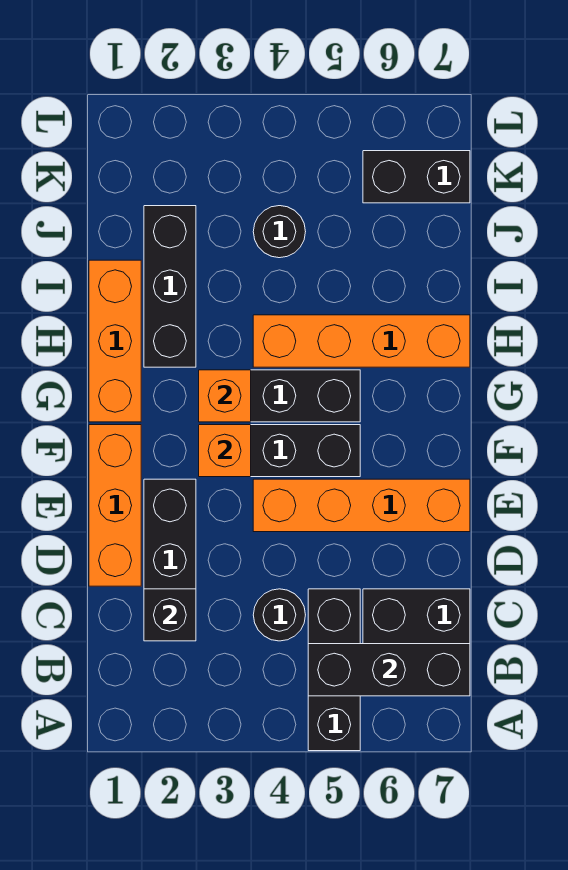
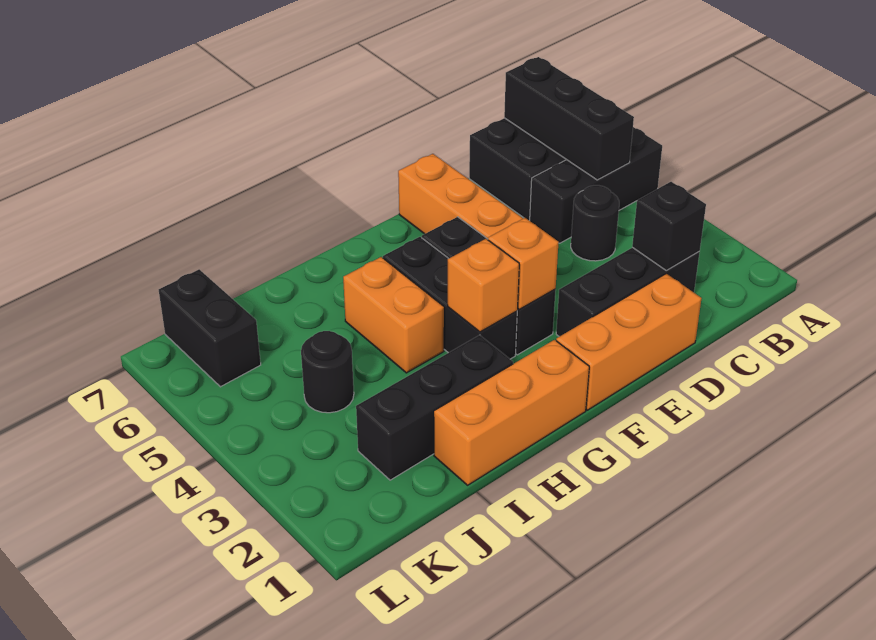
orange 1x4 brick [253,315,470,367] -> orange 1x2 brick [343,257,444,373]

